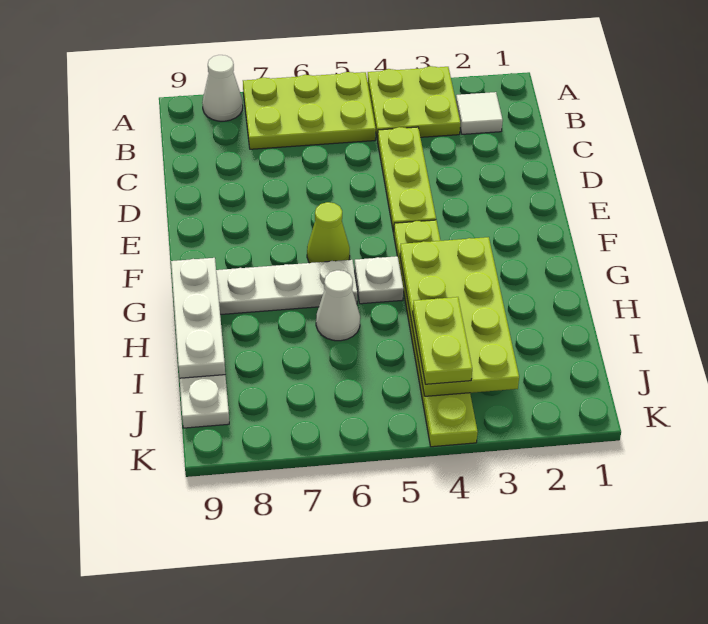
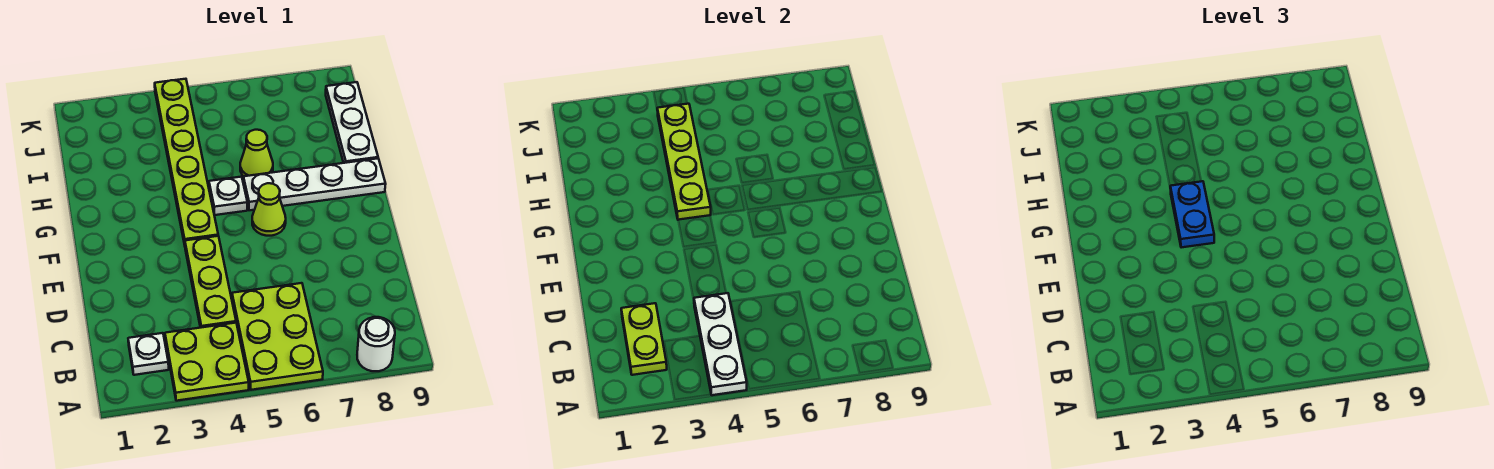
lime 2x3 plate [243,72,376,149] -> lime 2x3 plate turned to [232,283,323,390]
white 1x1 cone [202,55,243,121] -> white 1x1 round brick [357,317,395,371]
white 1x1 tile [456,92,503,134] -> white 1x1 plate [128,333,169,375]
none -> blue 1x2 plate [1170,181,1214,248]
lime 2x4 plate [400,237,519,396] -> lime 1x4 plate [657,104,711,220]
white 1x3 plate [171,258,225,378] -> white 1x3 plate moved to [694,293,747,395]
white 1x1 cone [316,270,360,341] -> lime 1x1 cone [240,130,273,176]
lime 1x2 plate [413,297,472,384] -> lime 1x2 plate moved to [621,303,667,375]

